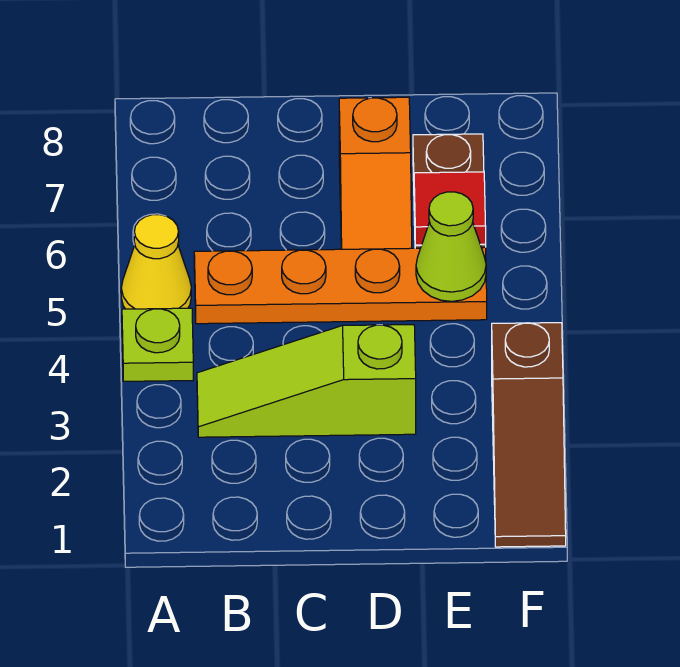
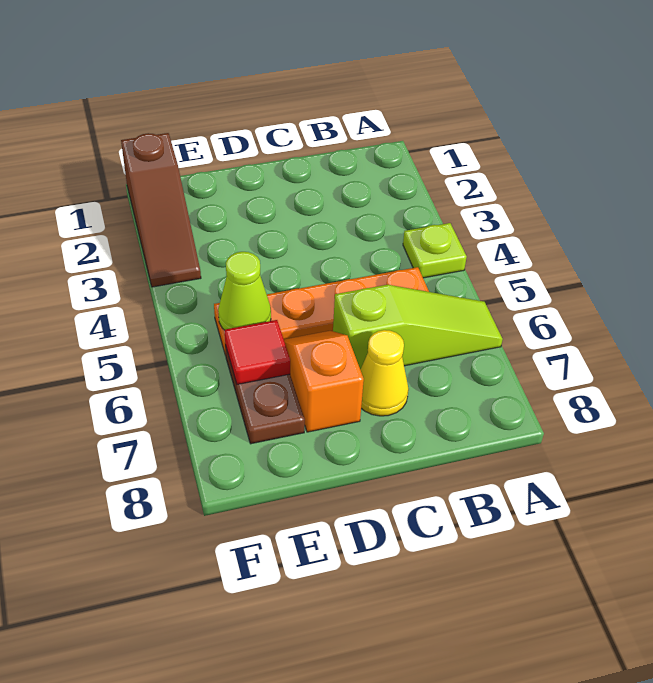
yellow 1x1 cone [121,215,191,309] -> yellow 1x1 cone moved to [360,330,409,416]
lime 1x3 slope [197,325,416,437] -> lime 1x3 slope moved to [333,285,503,369]
brown 1x3 slope [492,323,566,547] -> brown 1x3 slope turned to [121,133,201,287]

